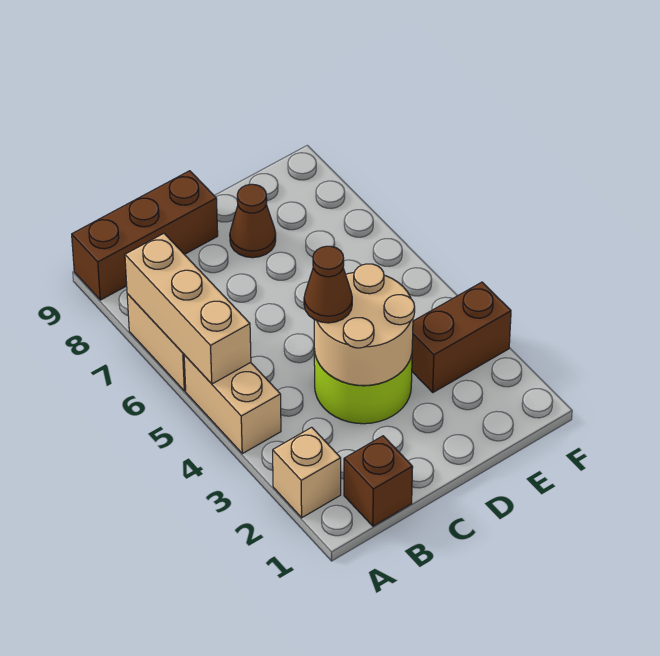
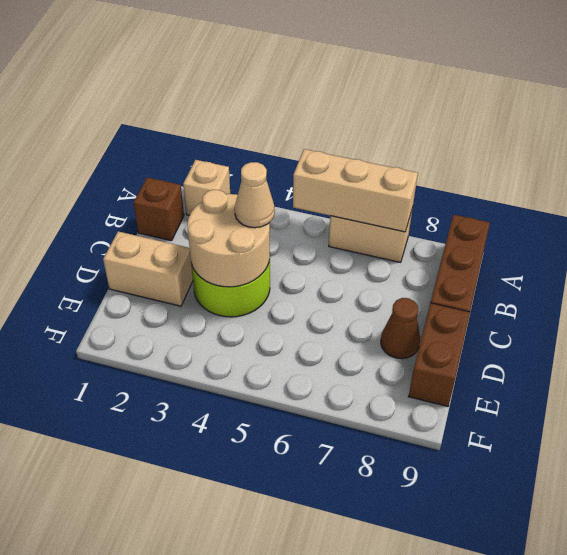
tan 1x2 brick [184,355,281,454] -> tan 1x2 brick moved to [103,232,193,306]
brown 1x1 cone [304,246,352,323] -> tan 1x1 cone [235,162,275,228]
brown 1x2 brick [412,282,511,392] -> brown 1x2 brick moved to [409,303,470,406]

